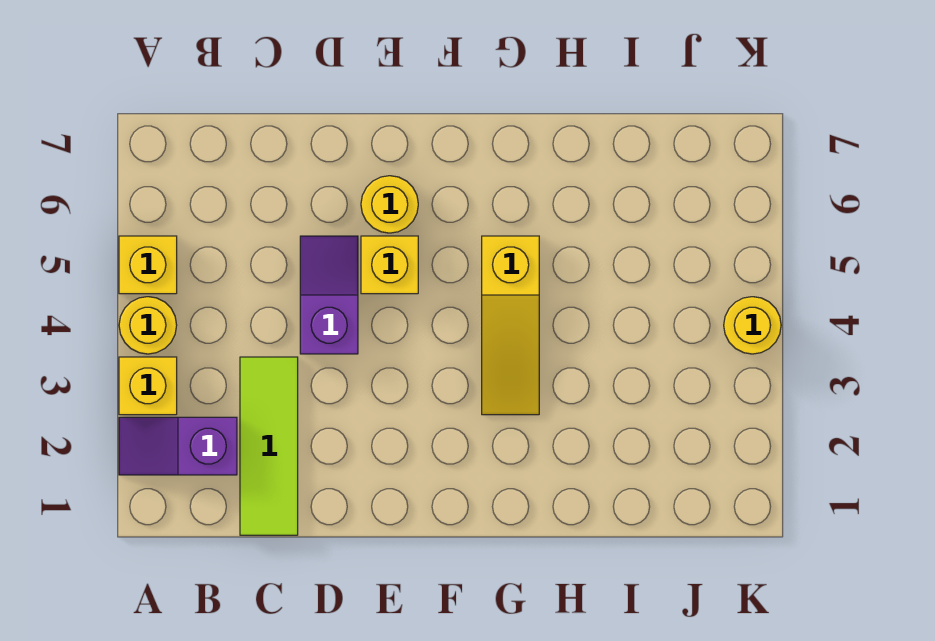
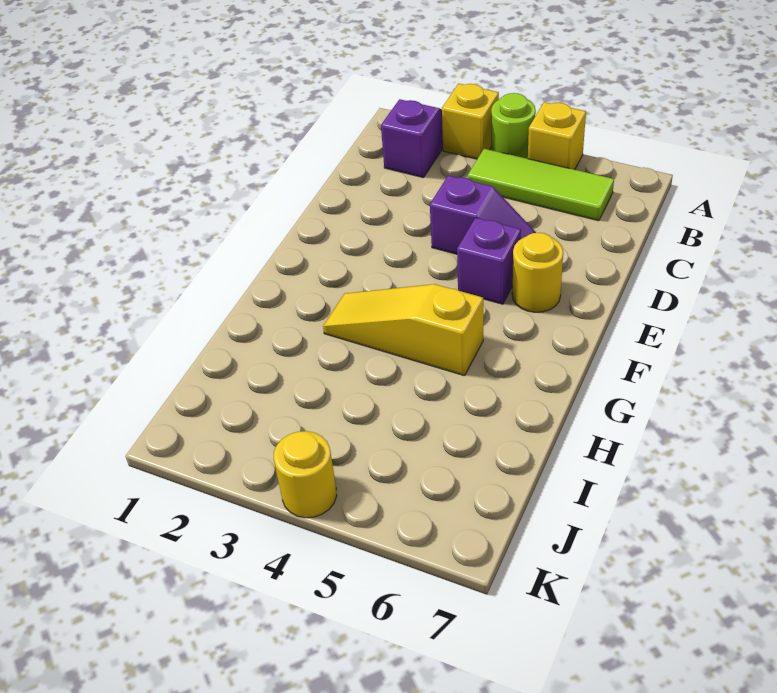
yellow 1x1 round brick [119,297,177,354] -> lime 1x1 round brick [491,93,536,159]
lime 1x3 tile [240,357,298,535] -> lime 1x3 tile moved to [468,149,614,221]
yellow 1x1 brick [361,236,418,294] -> purple 1x1 brick [457,218,521,304]

